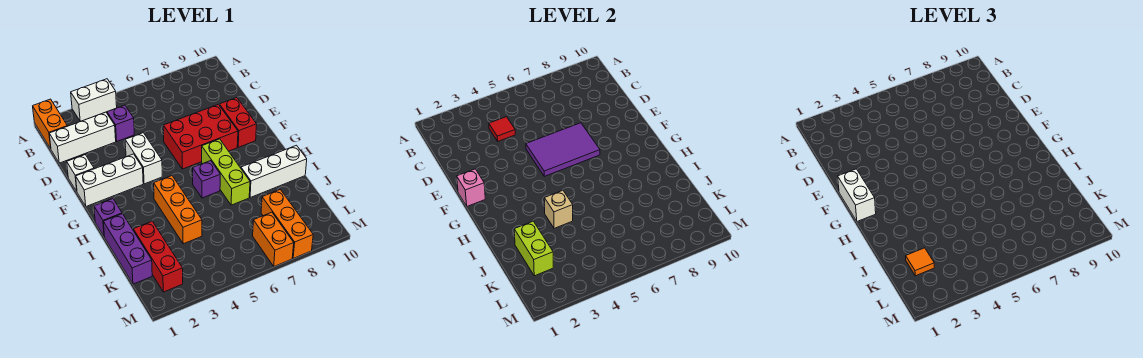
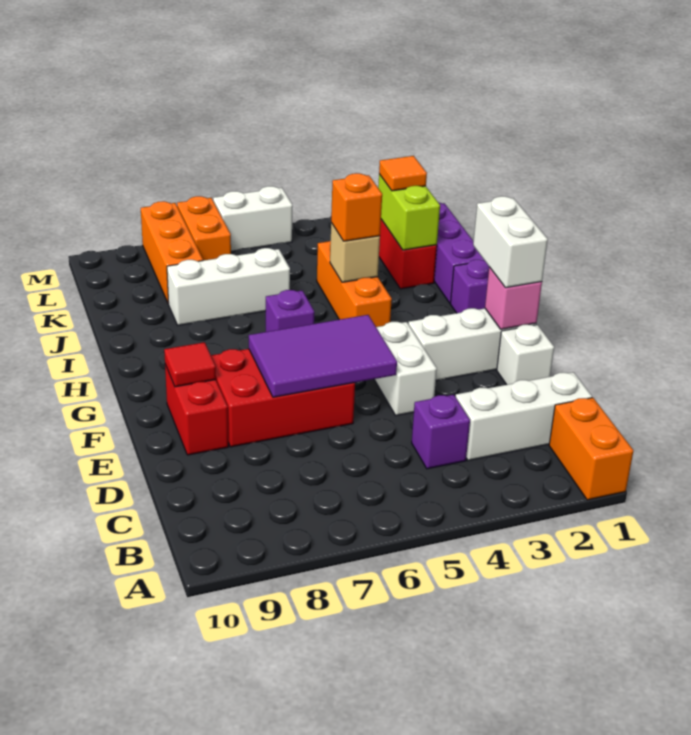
white 1x2 brick [71,79,117,121] -> white 1x2 brick moved to [213,186,292,251]
red 1x1 tile [489,117,515,141] -> red 1x1 tile moved to [164,342,216,387]
lime 1x3 brick [202,139,250,205] -> none
none -> orange 1x1 brick [331,173,382,241]
white 1x3 brick [241,145,307,197] -> white 1x3 brick moved to [167,248,290,325]

